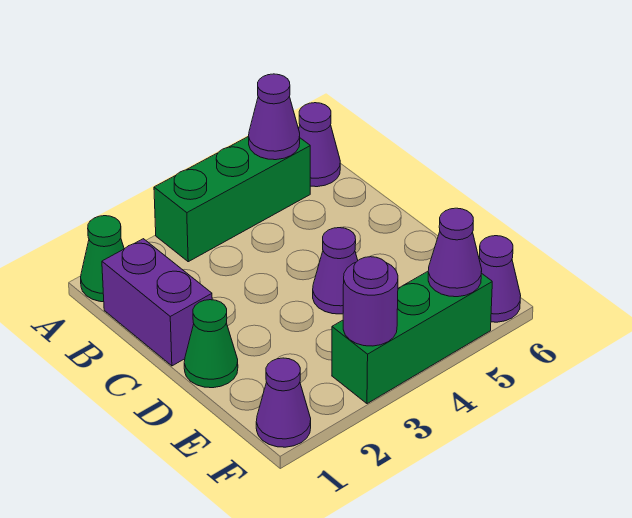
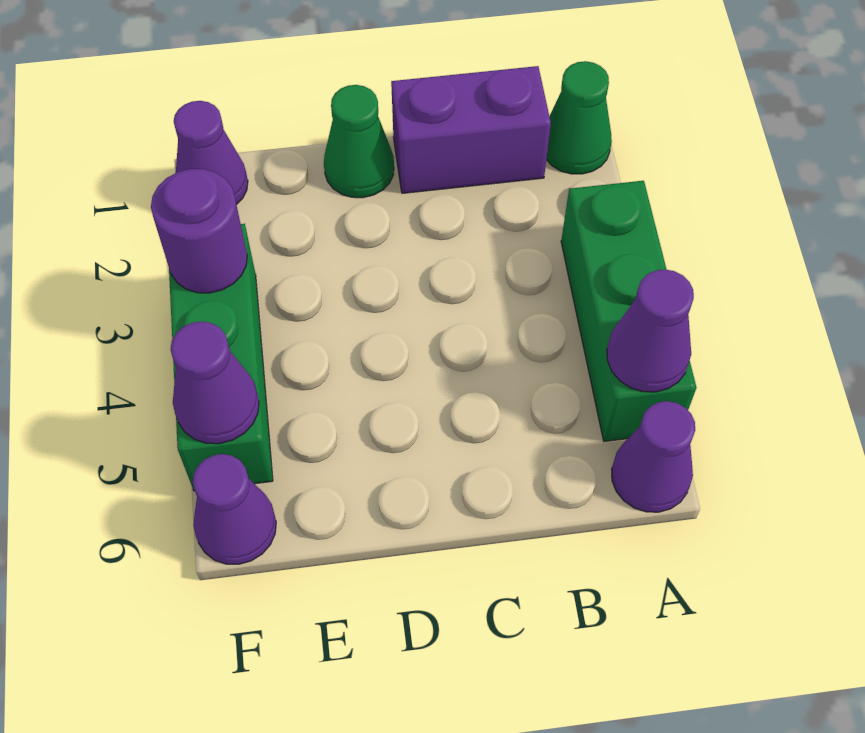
purple 1x1 cone [313,228,358,314] -> none

